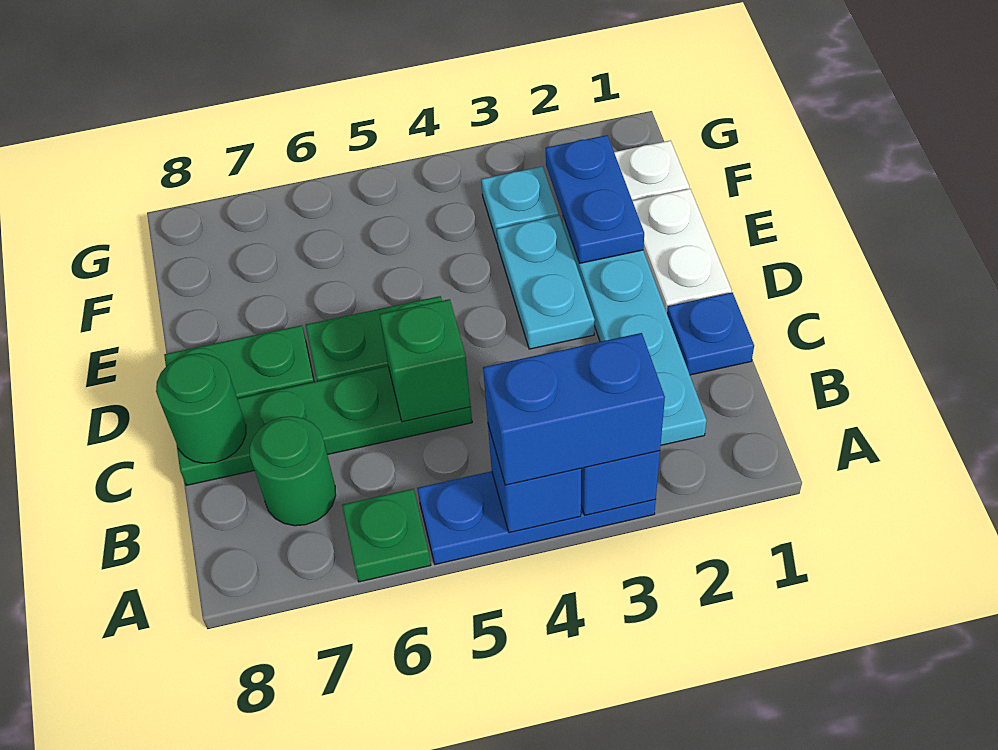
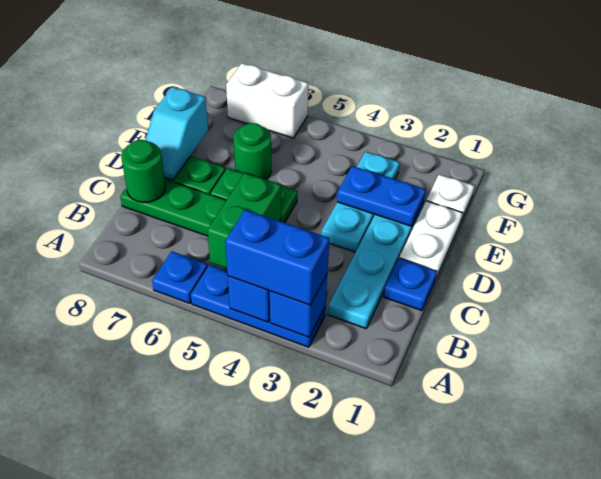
green 1x1 plate [342,489,431,582] -> blue 1x1 plate [152,251,208,303]
green 1x1 round brick [250,416,336,526] -> green 1x1 round brick moved to [233,123,271,180]
green 1x1 brick [379,299,471,422] -> green 1x2 brick [207,173,281,269]
none -> cyan 1x2 slope [146,87,208,180]
blue 1x2 plate [546,135,644,263] -> blue 1x2 plate turned to [337,166,426,226]
none -> white 1x2 brick [226,63,308,138]

